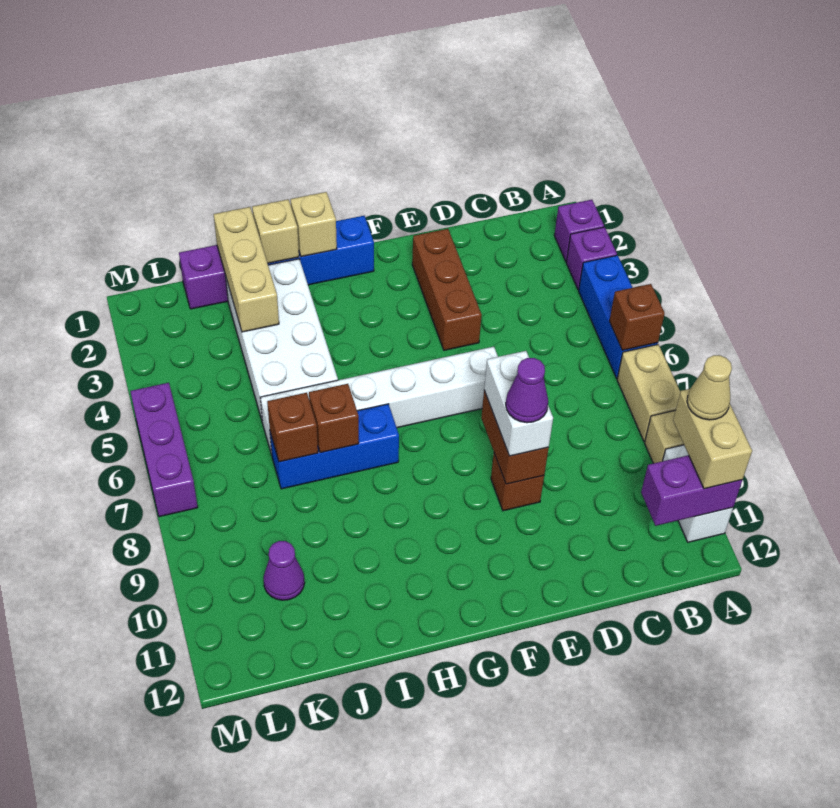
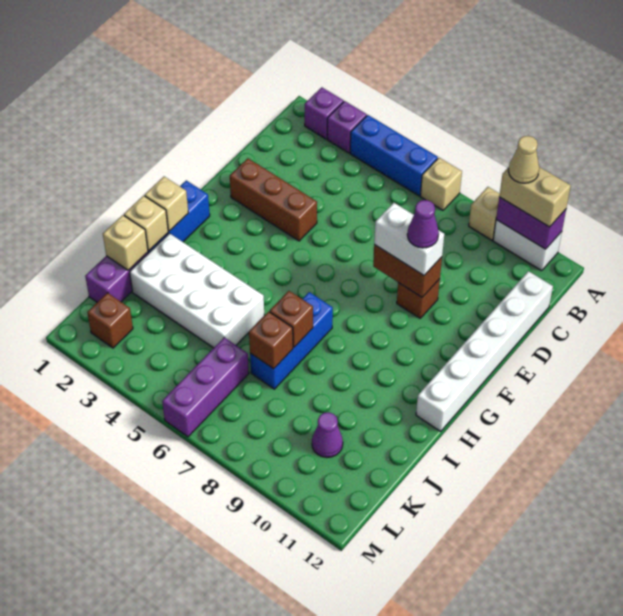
brown 1x1 brick [609,284,665,350] -> brown 1x1 brick moved to [87,293,133,348]
tan 1x2 brick [617,344,680,442] -> tan 1x1 brick [420,158,462,210]
purple 1x2 brick [641,455,742,526] -> purple 1x2 brick turned to [496,197,566,249]
white 1x6 brick [260,347,498,454] -> white 1x6 brick moved to [416,271,553,431]
tan 1x3 brick [214,207,279,332] -> tan 1x1 brick [103,215,148,270]
purple 1x3 brick [130,383,198,517] -> purple 1x3 brick turned to [162,337,249,437]

